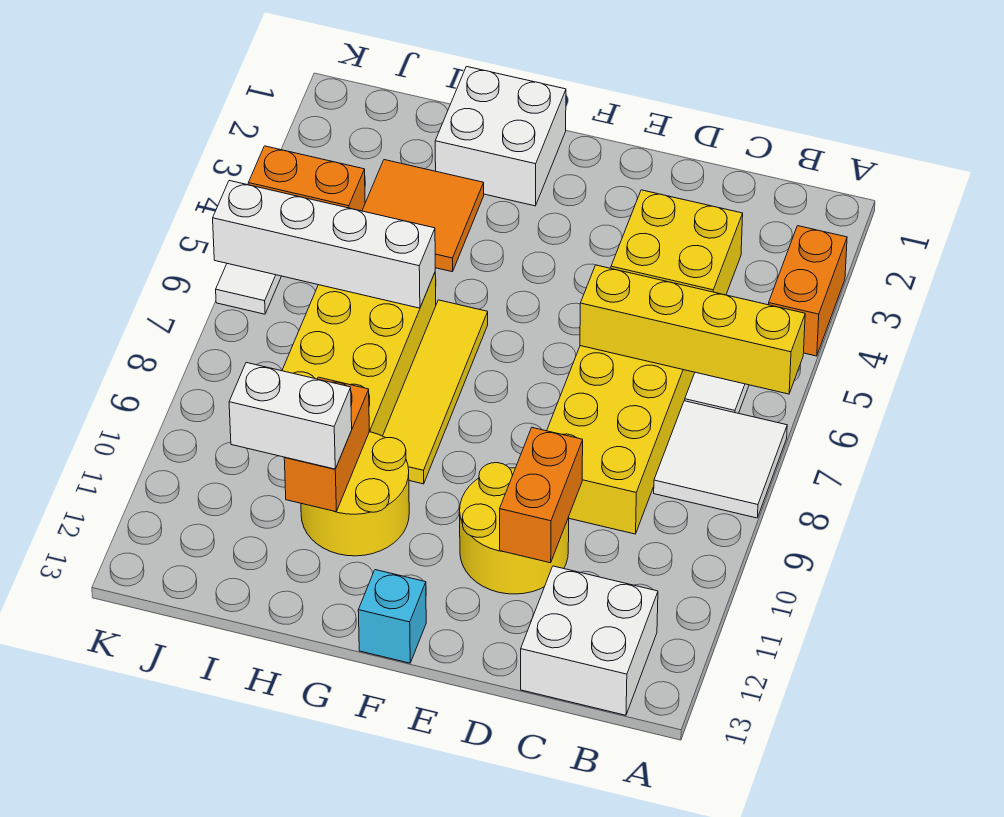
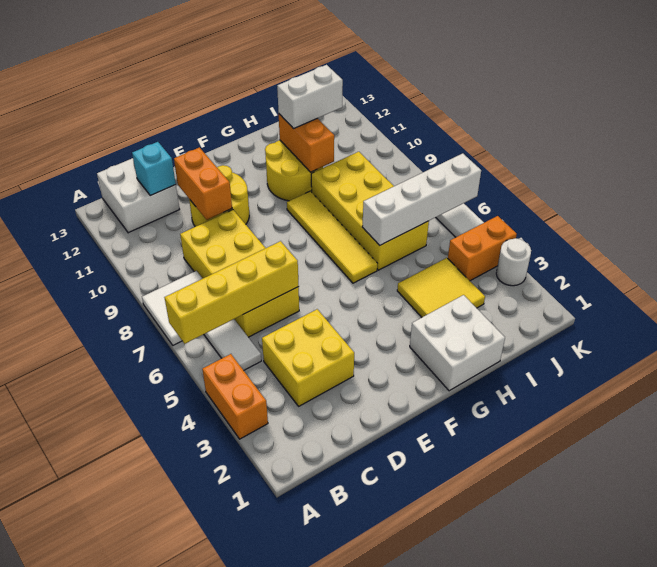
cyan 1x1 brick [358,570,426,663] -> cyan 1x1 brick moved to [132,142,176,196]
orange 2x2 tile [362,160,484,272] -> yellow 2x2 tile [397,258,485,317]
none -> white 1x1 round brick [496,238,531,286]

